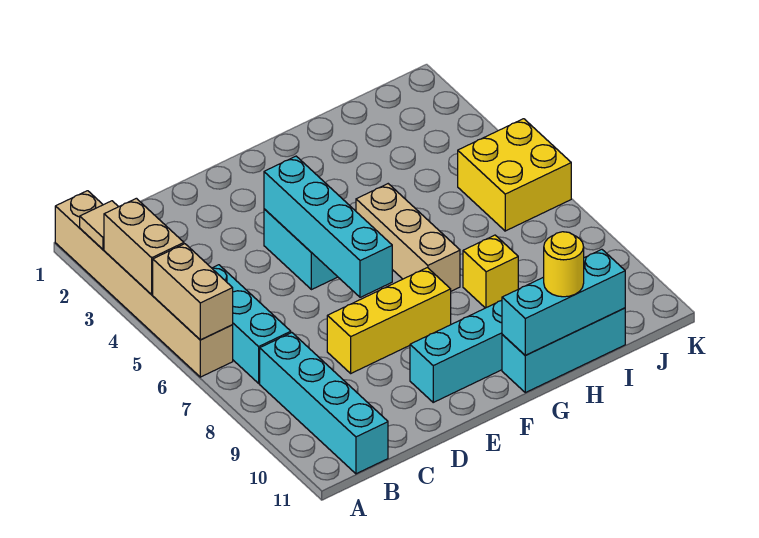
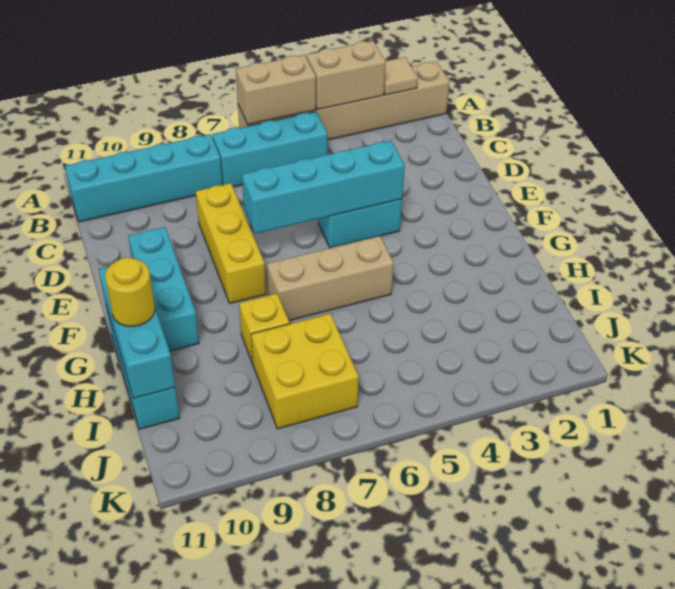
yellow 2x2 brick [458,119,571,231] -> yellow 2x2 brick moved to [251,314,359,429]

